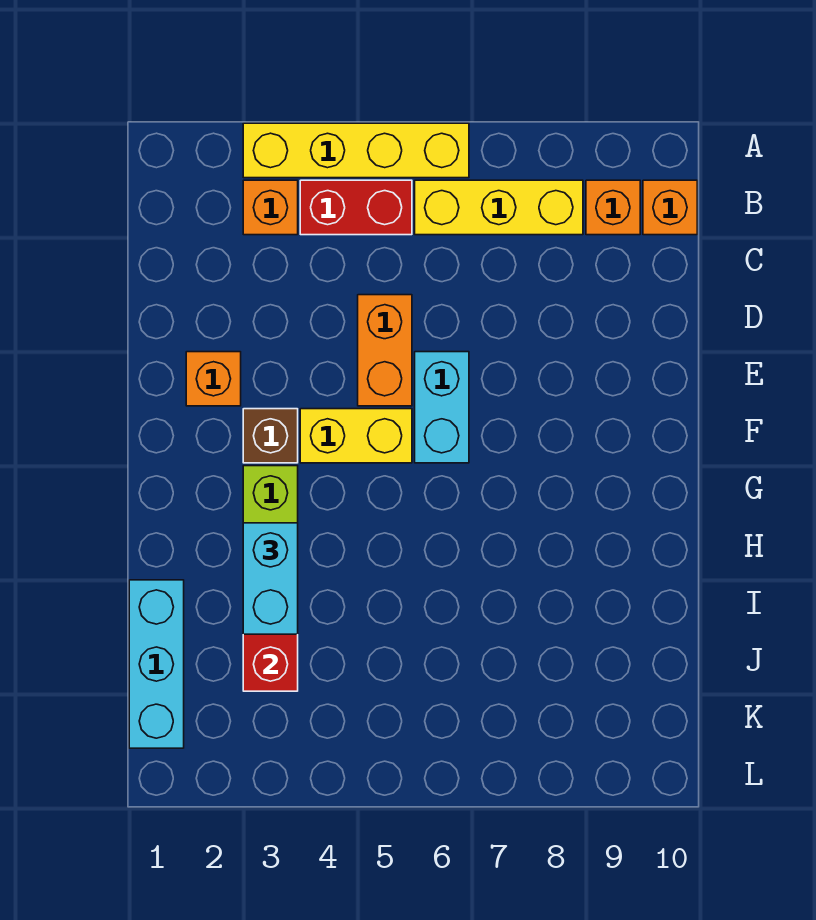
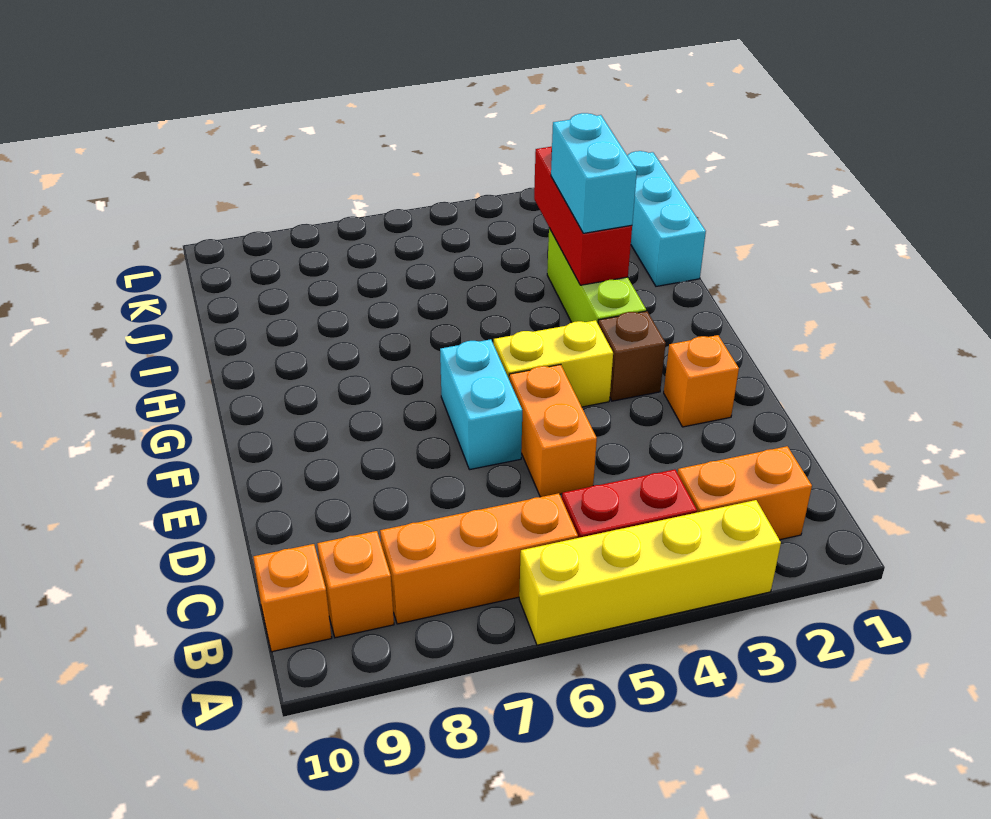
orange 1x1 brick [243,180,298,235] -> orange 1x2 brick [678,446,812,540]
yellow 1x3 brick [415,180,583,235] -> orange 1x3 brick [380,493,578,624]

